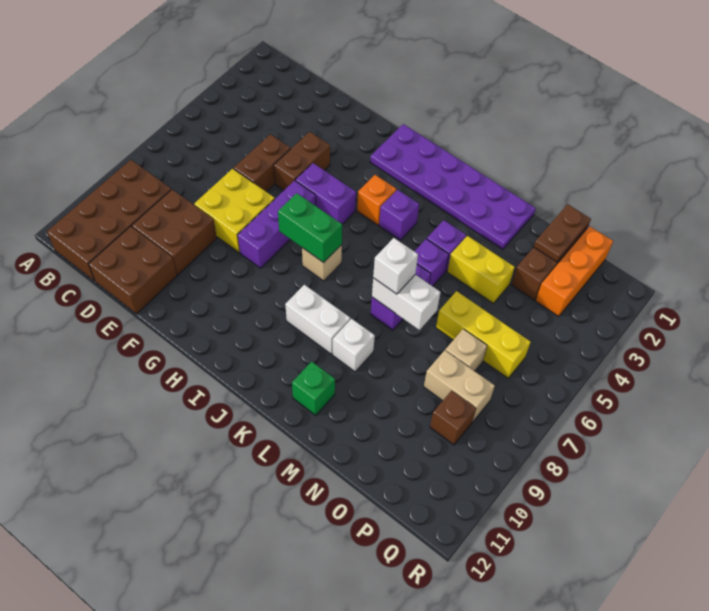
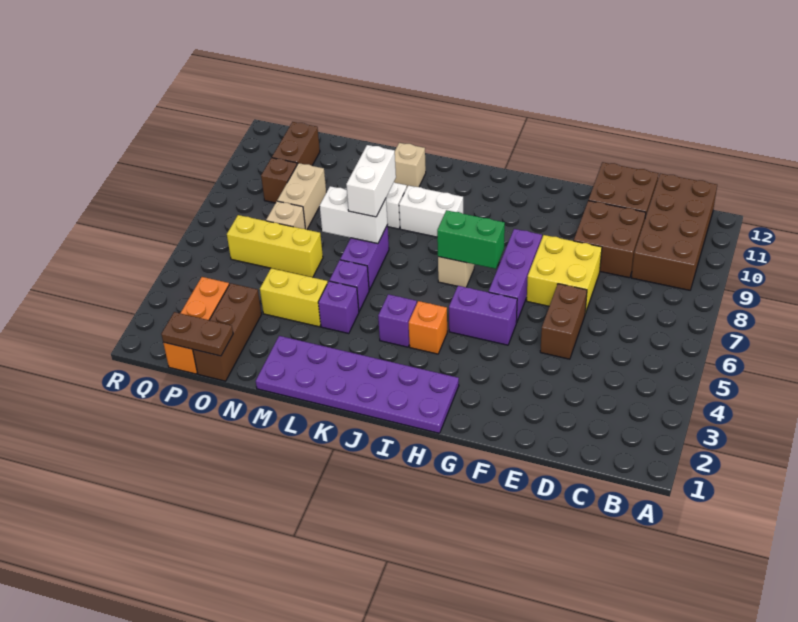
brown 1x2 brick [274,132,330,191] -> brown 1x2 brick moved to [272,122,320,166]
white 1x1 brick [373,238,418,294] -> white 1x2 brick [346,145,396,217]
green 1x1 brick [292,362,335,415] -> tan 1x1 brick [394,143,426,187]
brown 1x2 plate [534,204,591,262] -> brown 1x2 plate turned to [161,312,233,356]
tan 1x2 brick [424,350,495,422] -> tan 1x2 brick turned to [277,163,326,230]

